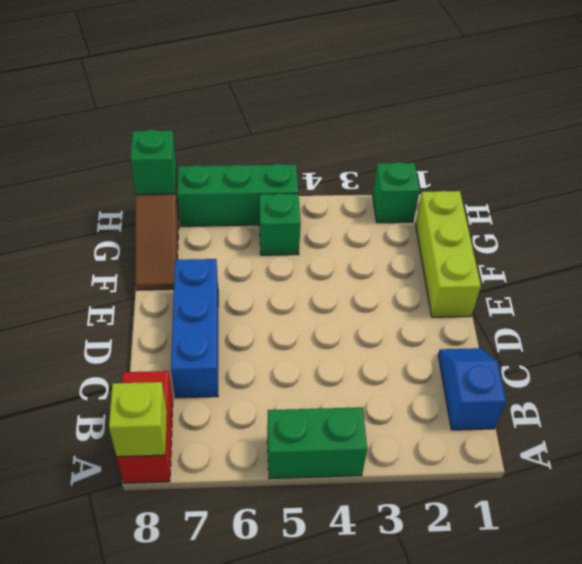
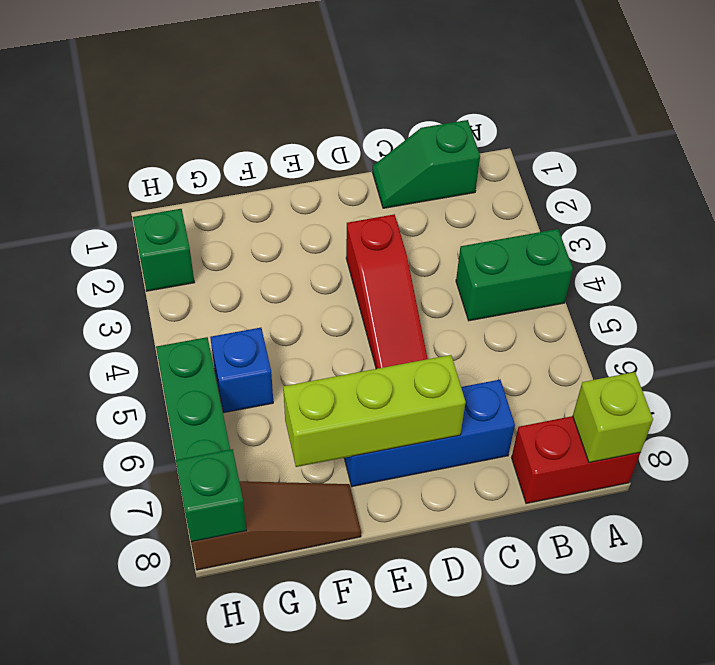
green 1x2 brick [267,407,367,479] -> green 1x2 brick turned to [456,229,573,321]
blue 1x2 slope [438,348,506,430] -> green 1x2 slope [372,120,480,208]
none -> red 1x3 slope [346,214,428,369]
lime 1x3 brick [415,191,481,317] -> lime 1x3 brick moved to [283,355,466,467]
green 1x1 brick [259,193,301,255] -> blue 1x1 brick [210,328,273,413]

